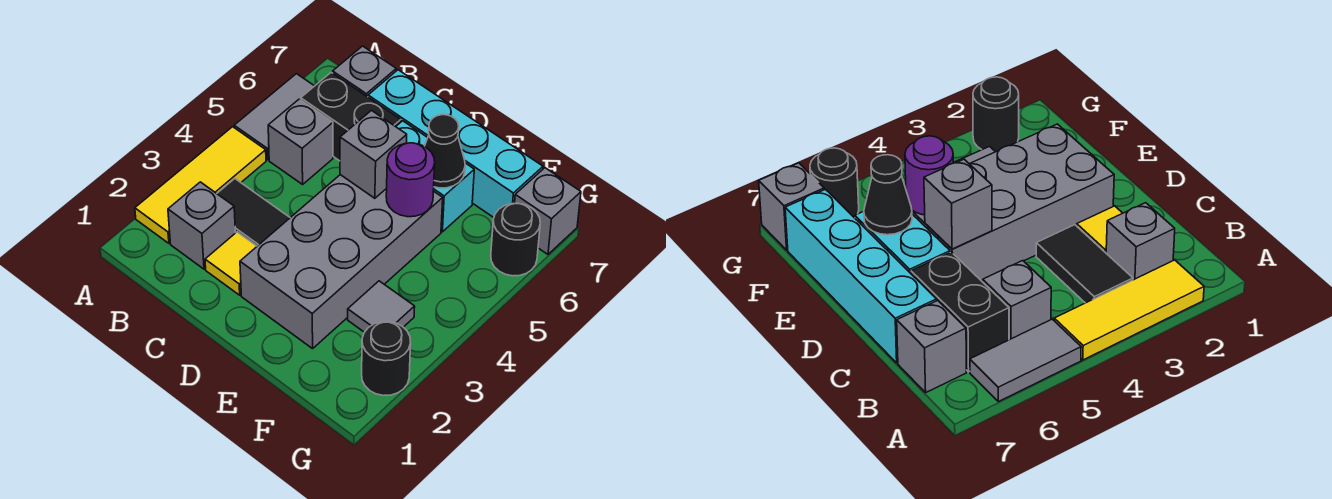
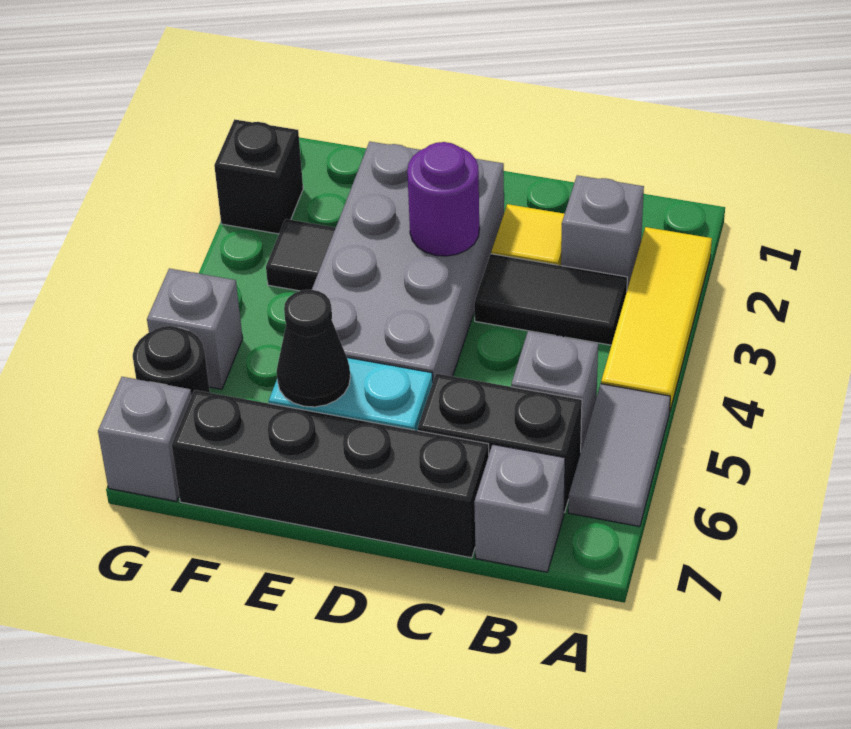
cyan 1x4 brick [368,70,543,218] -> black 1x4 brick [172,390,489,558]
grey 1x1 brick [340,111,407,198] -> grey 1x1 brick moved to [147,268,243,389]
purple 1x1 round brick [386,143,435,217] -> purple 1x1 round brick moved to [407,142,479,256]
grey 1x1 tile [348,281,415,332] -> black 1x1 tile [266,219,336,291]
black 1x1 round brick [362,321,411,396] -> black 1x1 brick [214,119,303,234]

